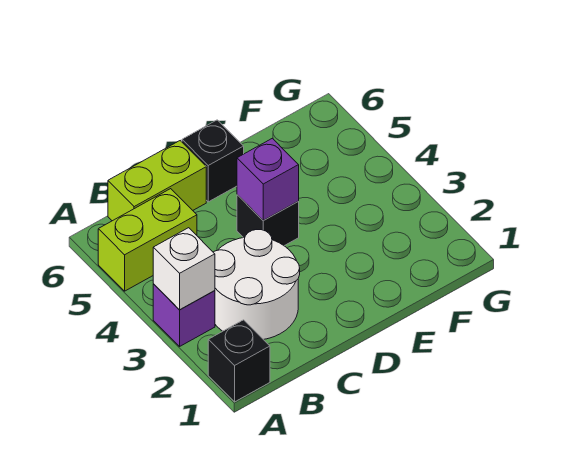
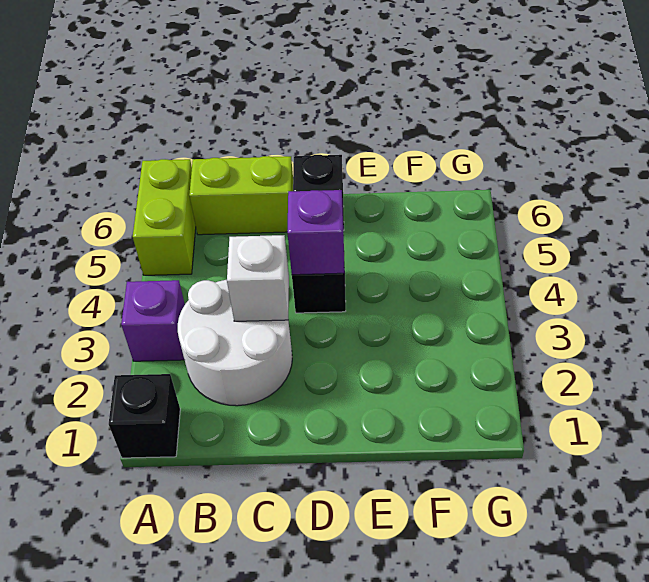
white 1x1 brick [153,228,215,310] -> white 1x1 brick moved to [227,235,289,321]
lime 1x2 brick [98,189,197,291] -> lime 1x2 brick turned to [133,159,196,275]

